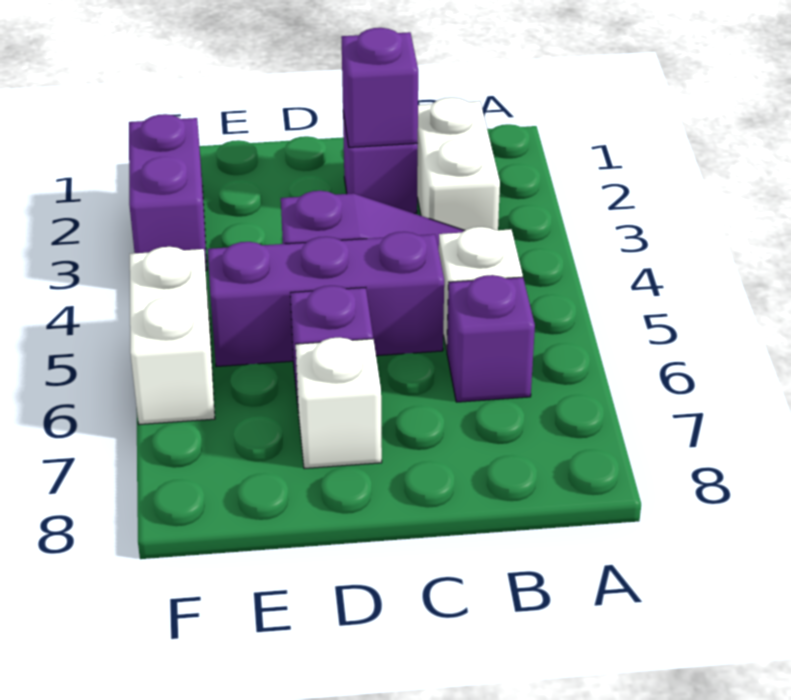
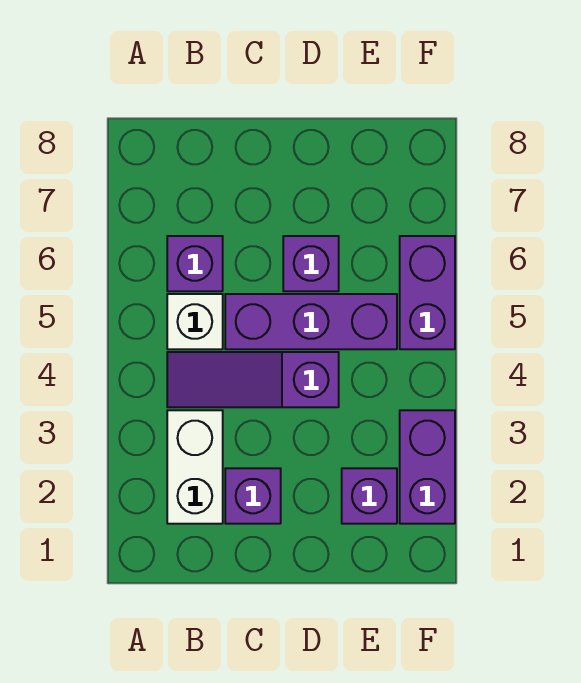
purple 1x1 brick [341,28,418,147] -> purple 1x1 brick moved to [342,468,397,524]
white 1x1 brick [296,337,382,469] -> none
white 1x2 brick [130,247,215,425] -> purple 1x2 brick [400,236,455,349]

